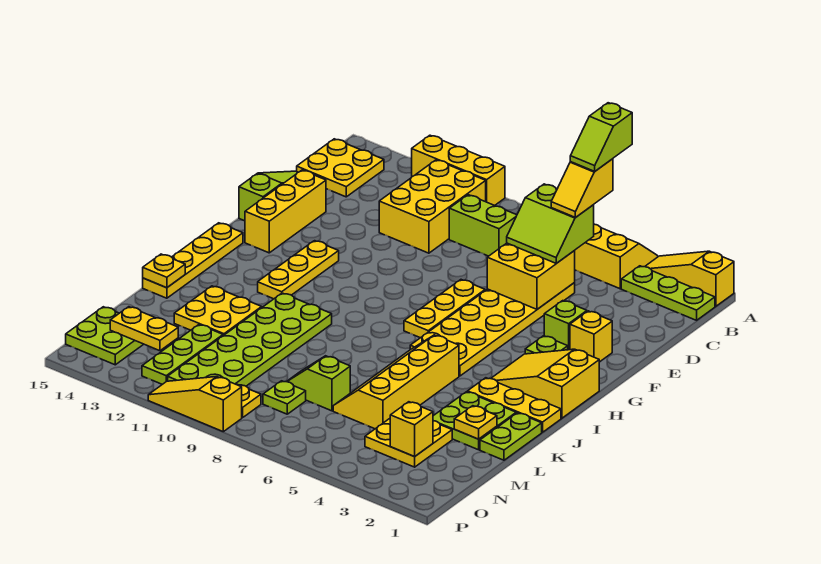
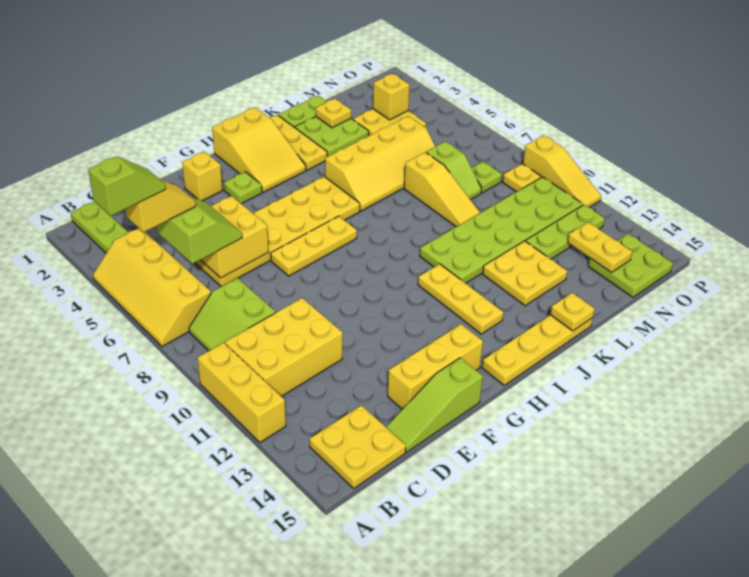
yellow 1x3 slope [645,251,734,306] -> yellow 1x3 slope moved to [404,152,480,227]
lime 1x1 brick [544,301,587,350] -> none
yellow 1x3 plate [258,241,339,299] -> yellow 1x3 plate turned to [418,264,503,334]

